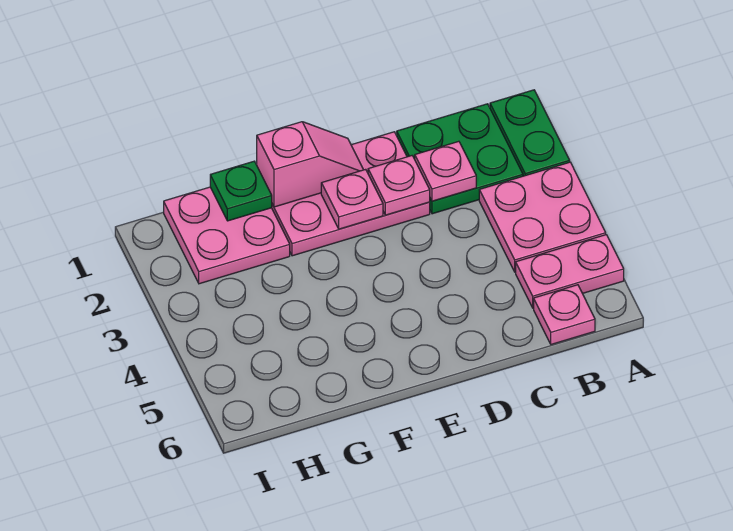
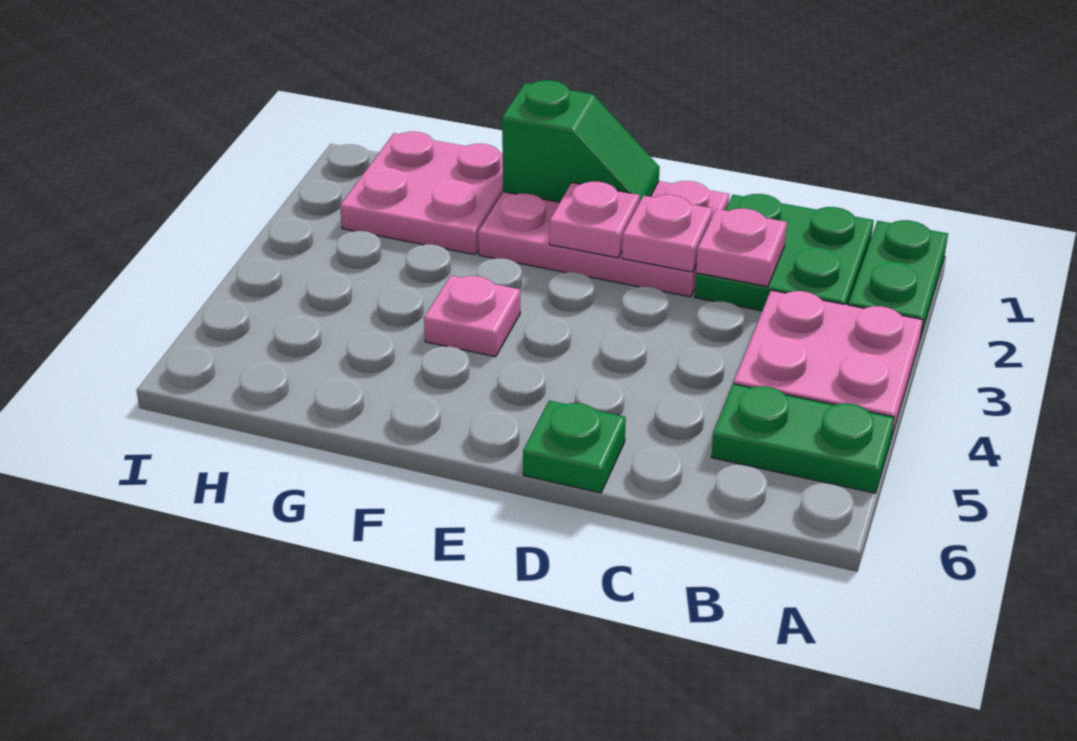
pink 1x2 plate [516,235,624,308] -> green 1x2 plate [711,384,894,493]
pink 1x1 plate [534,285,595,344] -> pink 1x1 plate moved to [424,276,520,357]
pink 1x2 slope [257,122,363,207] -> green 1x2 slope [502,80,660,202]
green 1x1 plate [210,161,272,221] -> green 1x1 plate moved to [523,401,626,493]

